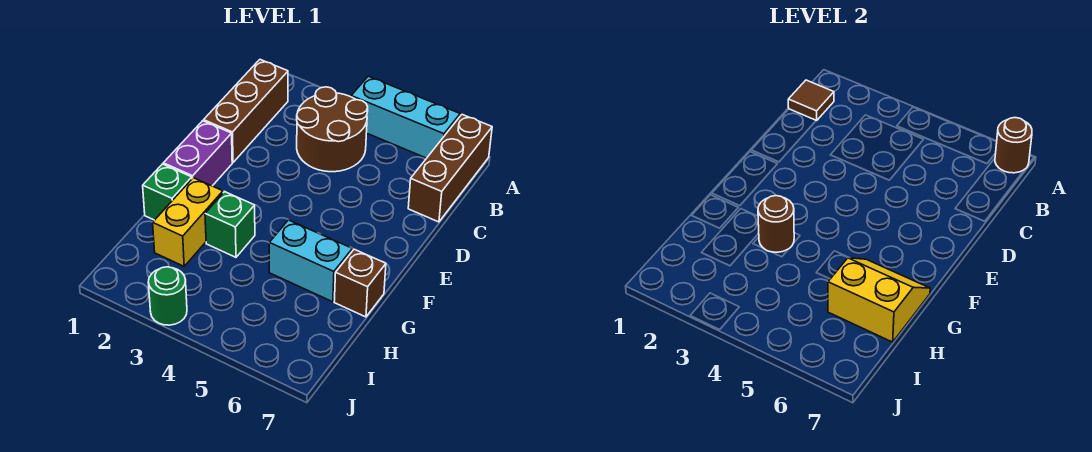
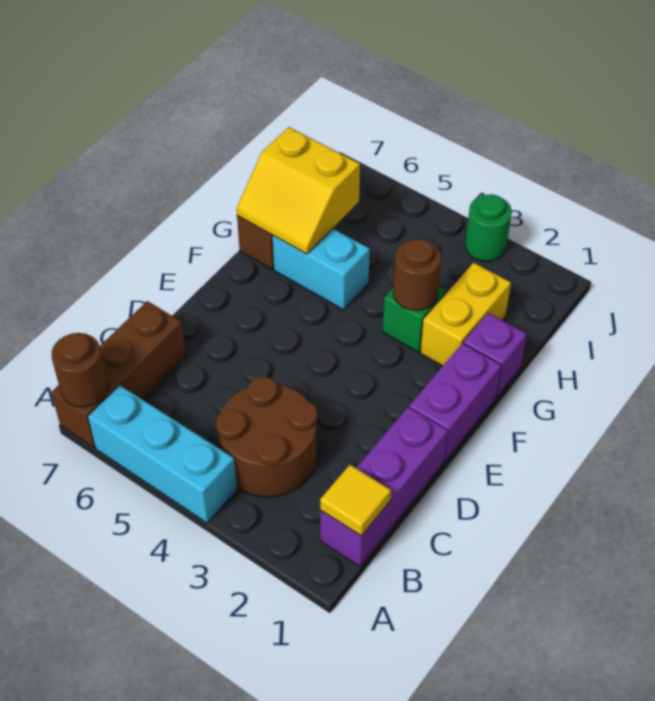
brown 1x3 brick [204,60,288,162] -> purple 1x3 brick [320,407,448,566]
brown 1x1 tile [788,80,834,121] -> yellow 1x1 tile [320,465,391,536]
green 1x1 brick [143,164,192,220] -> purple 1x1 brick [463,313,527,397]

